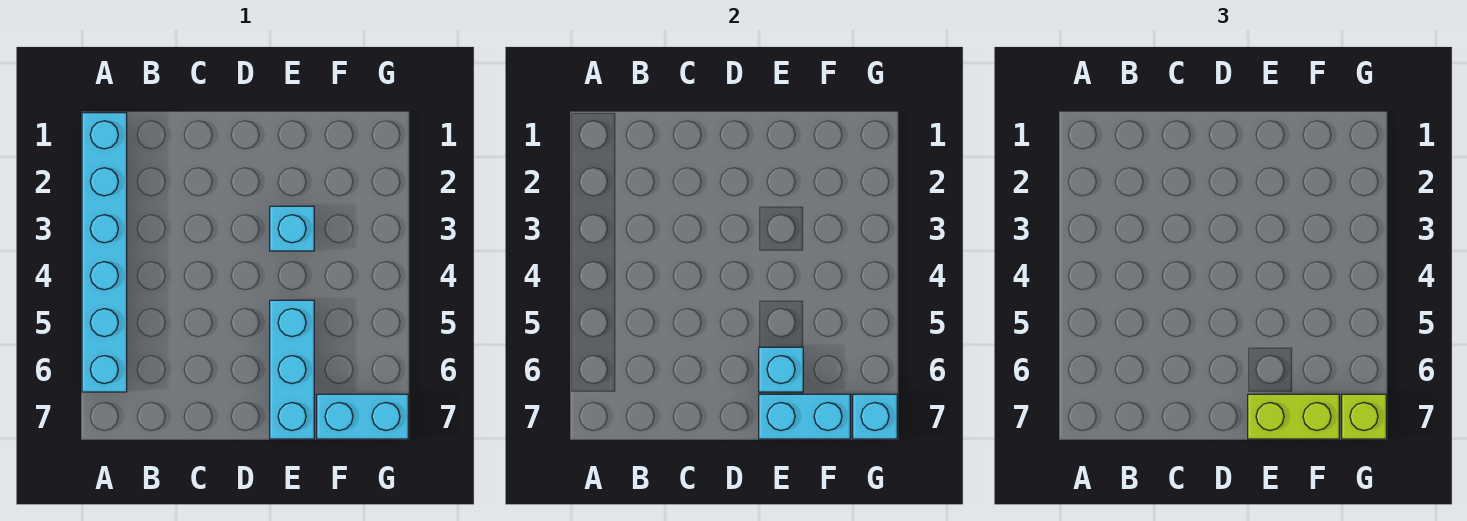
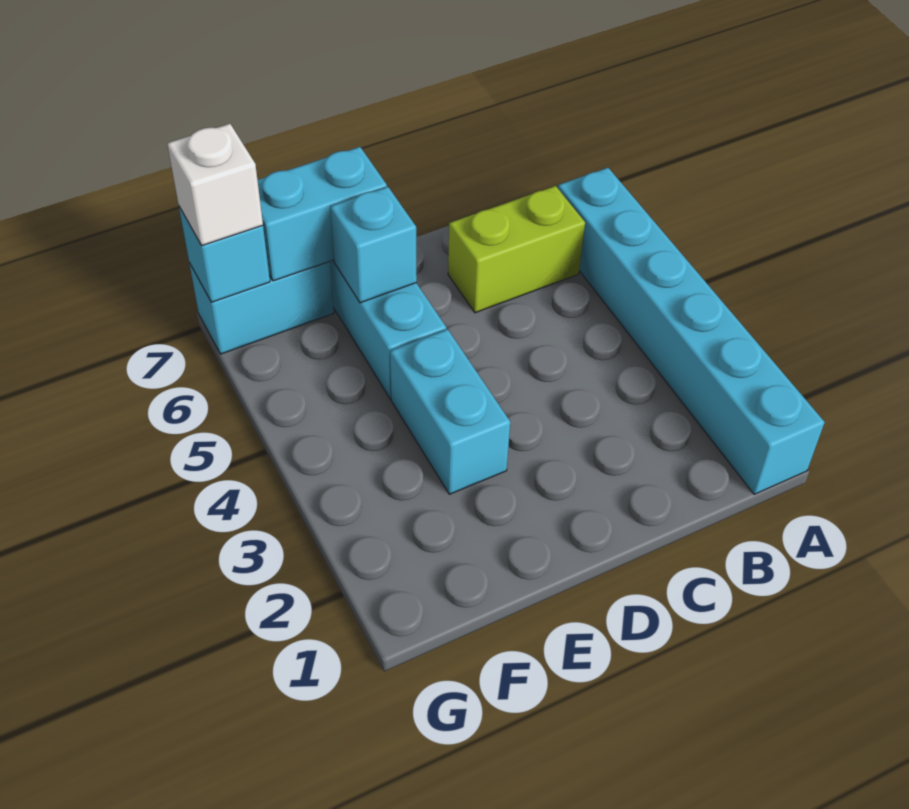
cyan 1x1 brick [270,206,314,251] -> cyan 1x2 brick [390,329,510,494]
lime 1x2 brick [1248,394,1339,439] -> lime 1x2 brick moved to [448,186,585,313]
lime 1x1 brick [1342,394,1386,439] -> white 1x1 brick [167,124,263,246]

